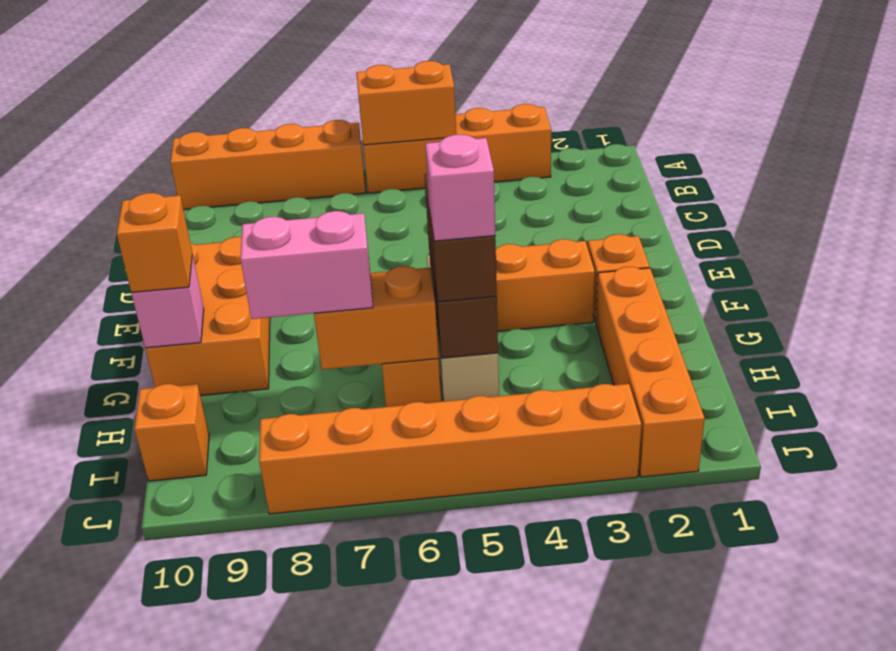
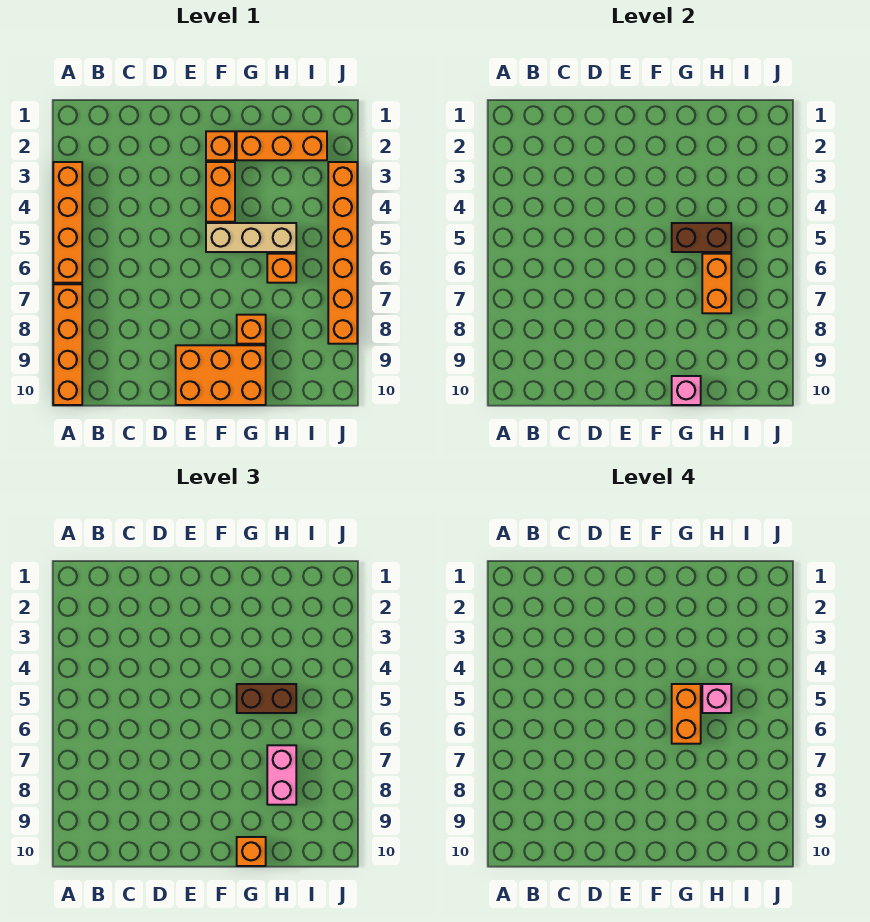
orange 1x2 brick [356,61,456,145] -> orange 1x2 brick moved to [672,684,701,744]
orange 1x4 brick [596,267,705,477] -> orange 1x3 brick [237,131,327,160]
orange 1x1 brick [134,384,209,481] -> orange 1x1 brick moved to [237,315,266,344]

